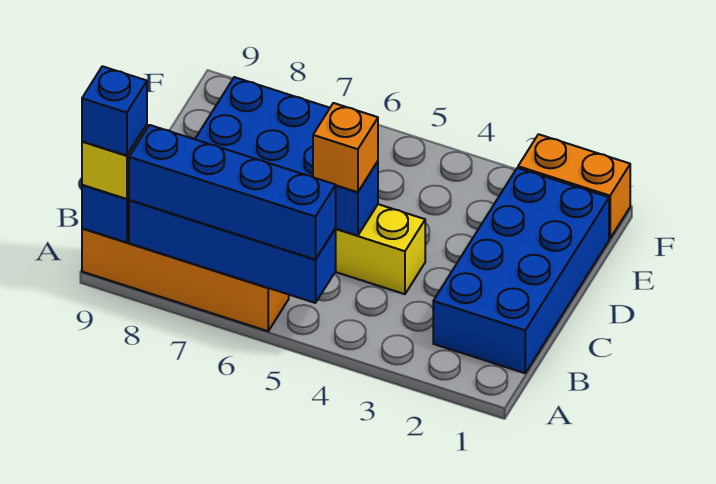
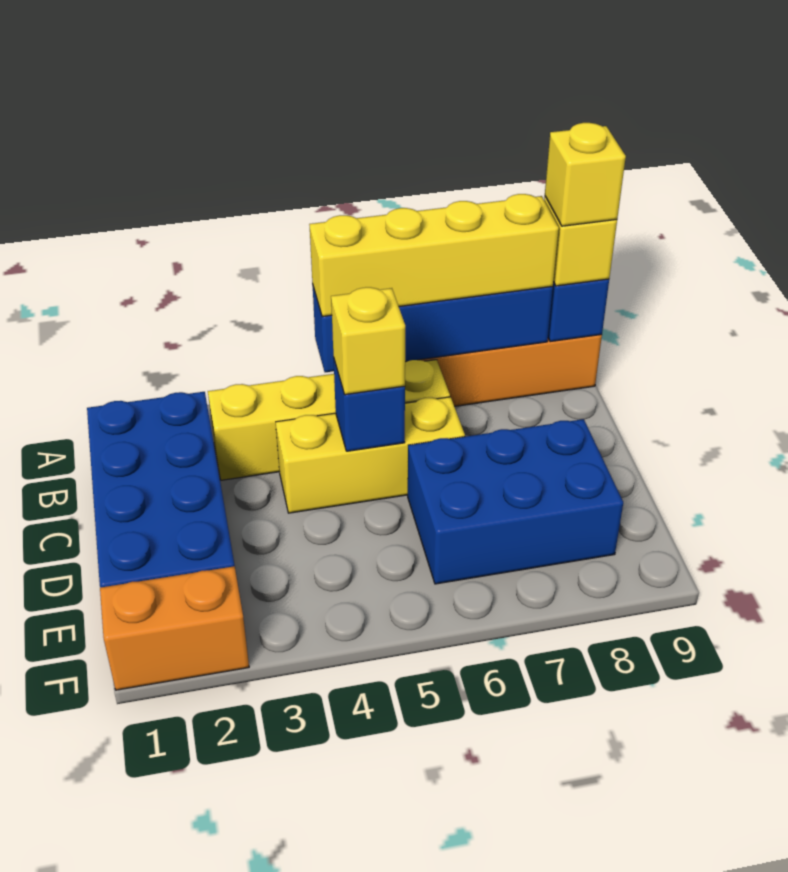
blue 1x4 brick [129,125,336,260] -> yellow 1x4 brick [309,194,559,317]
blue 1x1 brick [82,66,147,156] -> yellow 1x1 brick [545,123,626,226]
none -> yellow 1x4 brick [208,360,450,480]
orange 1x1 brick [313,103,378,192] -> yellow 1x1 brick [331,287,405,395]

